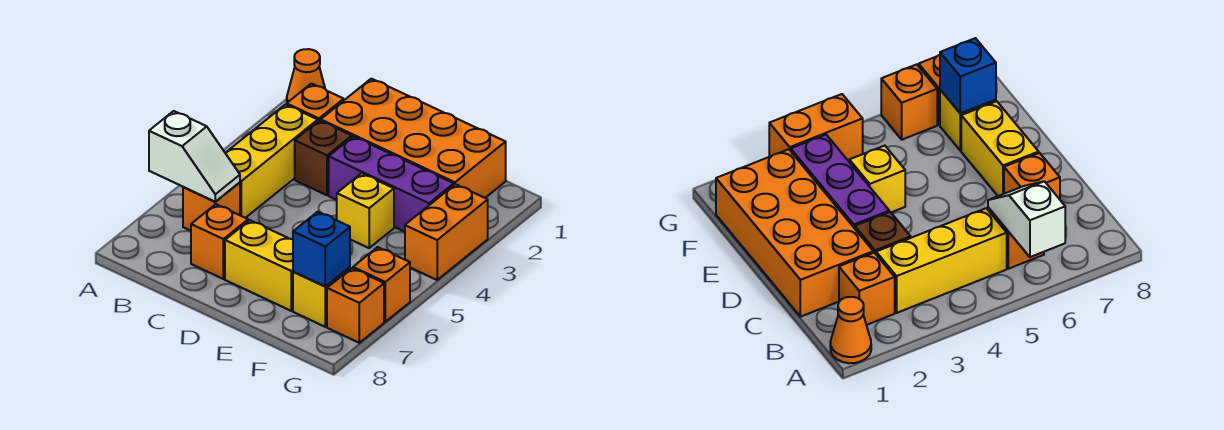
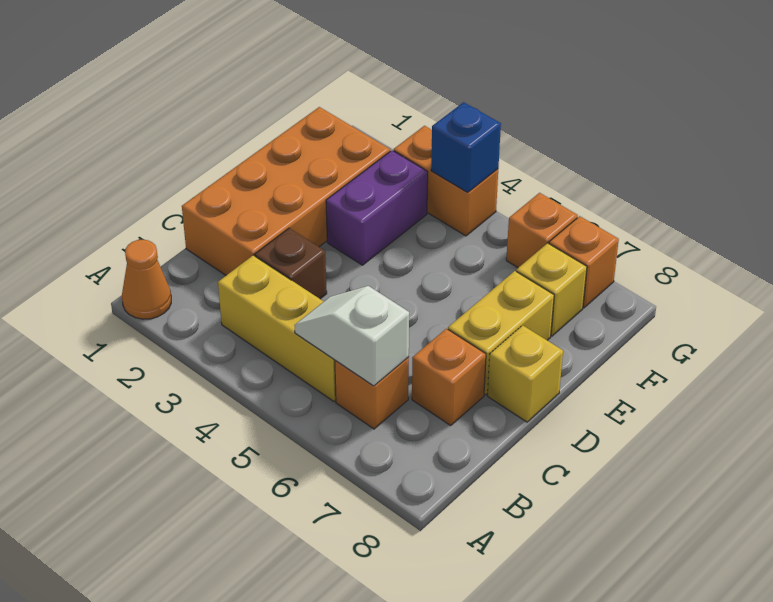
white 1x2 slope [149,111,240,202] -> white 1x2 slope turned to [294,286,409,386]
orange 1x1 brick [287,84,344,121] -> none
purple 1x3 brick [329,136,454,232] -> purple 1x2 brick [326,150,428,265]
yellow 1x1 brick [337,173,394,248] -> yellow 1x1 brick moved to [487,325,563,422]
blue 1x1 brick [293,212,350,287] -> blue 1x1 brick moved to [431,102,501,193]

